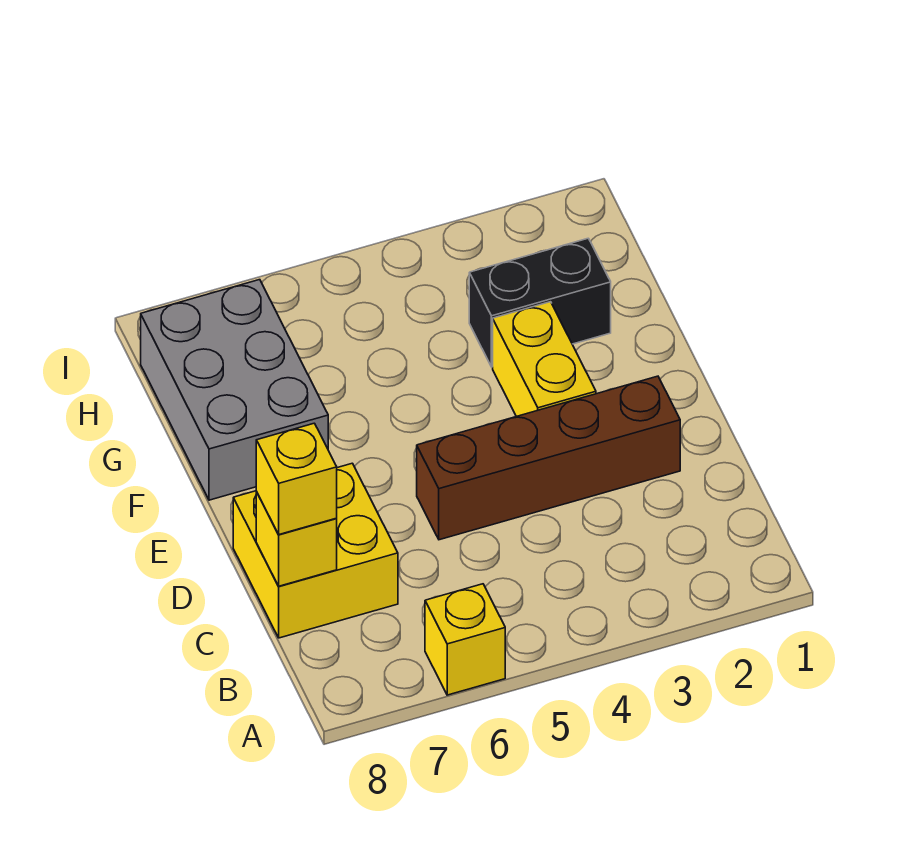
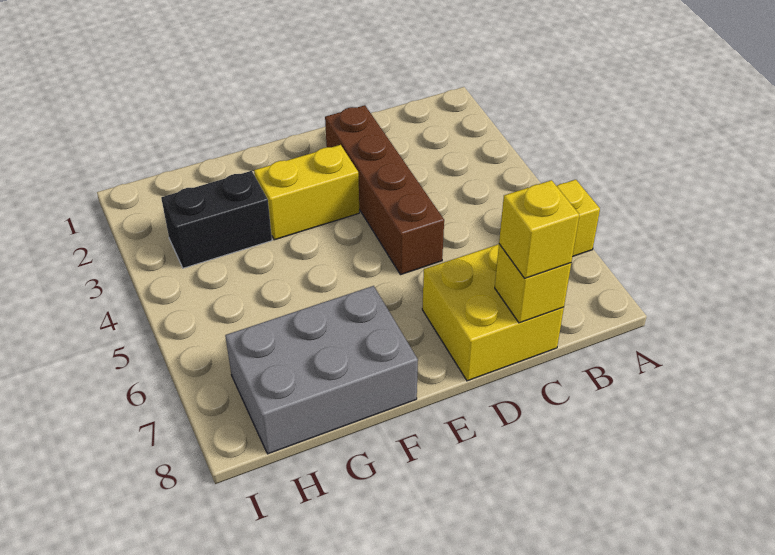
black 1x2 brick [469,238,611,367] -> black 1x2 brick turned to [161,171,272,268]

